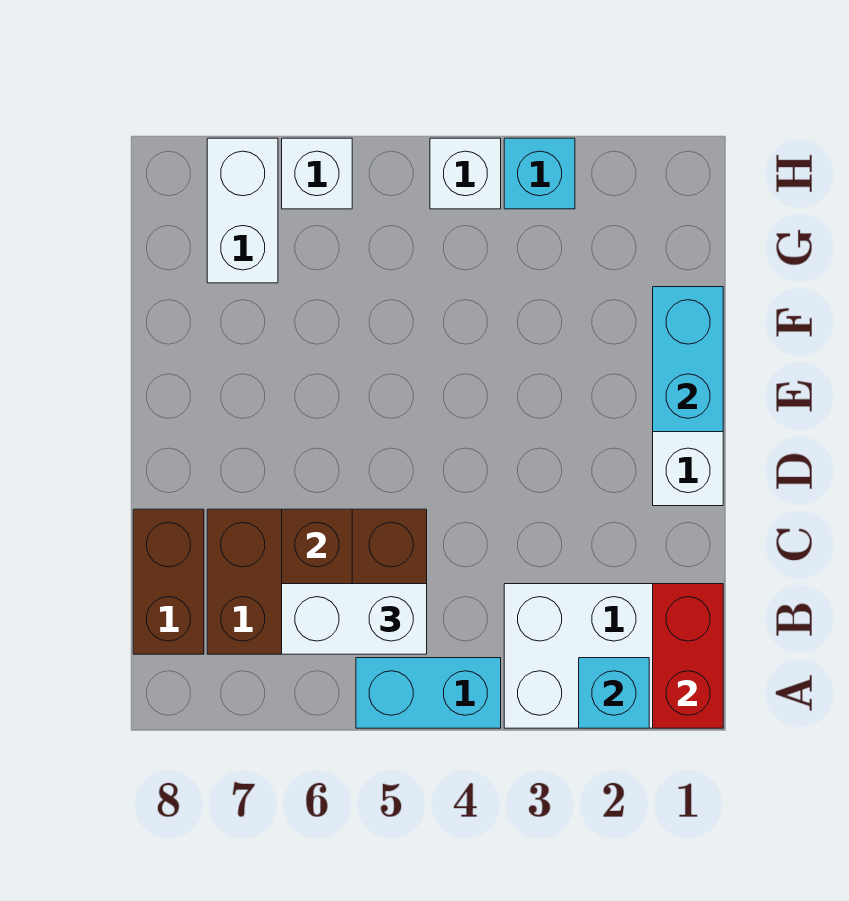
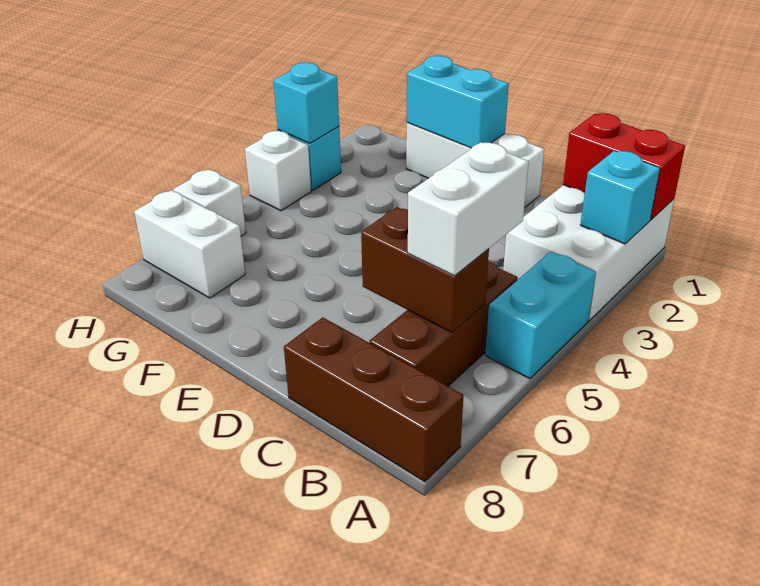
brown 2x3 brick [207,509,427,654] -> brown 1x3 brick [370,261,518,386]
brown 1x2 brick [133,509,204,654] -> brown 1x3 brick [284,317,463,482]
none -> cyan 1x1 brick [273,63,339,143]

